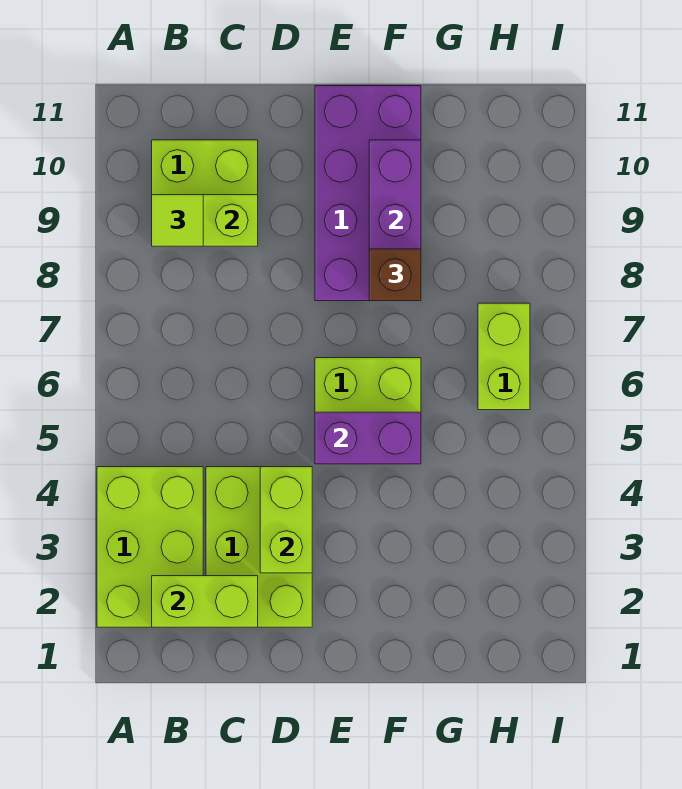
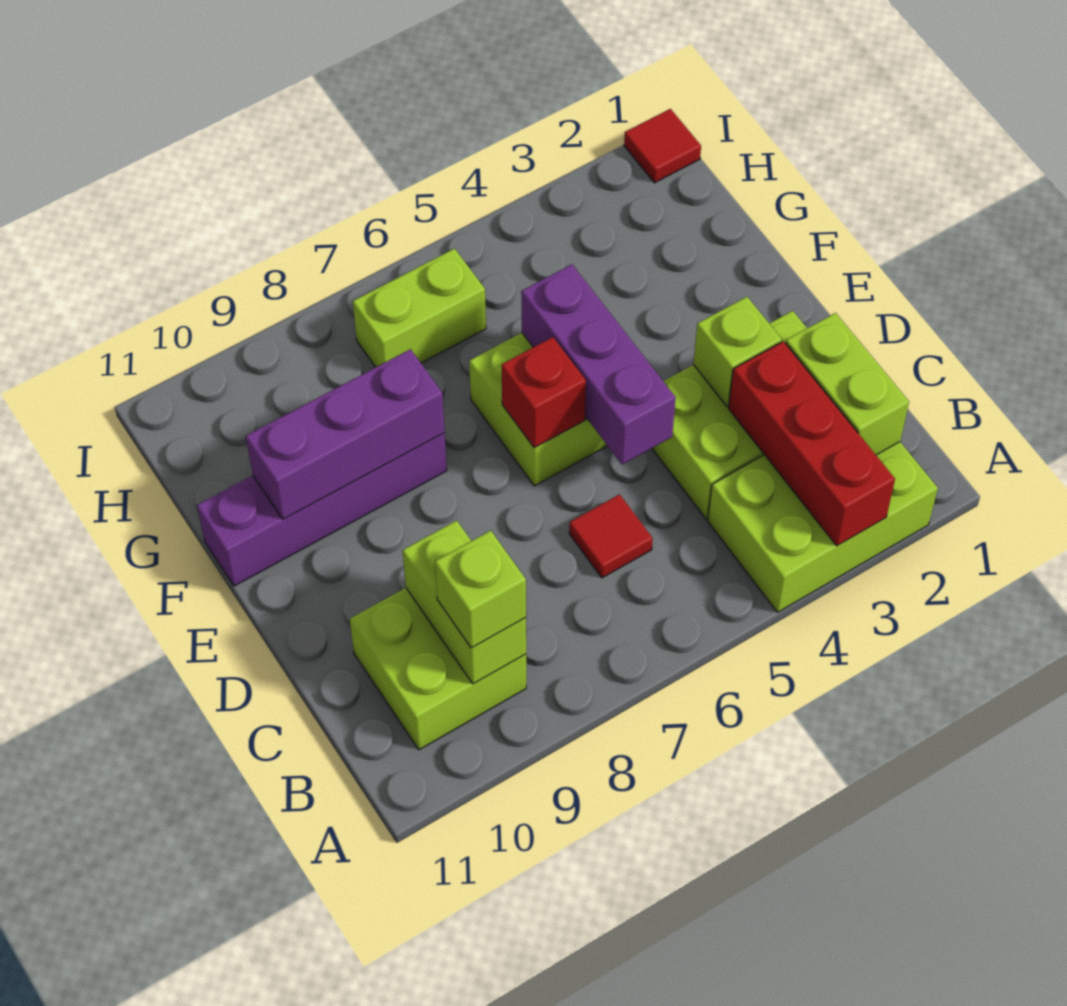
none -> red 1x3 brick [729,341,895,546]
lime 1x1 tile [152,195,203,246] -> lime 1x1 brick [435,530,526,648]
none -> red 1x1 tile [569,494,653,578]
lime 1x2 brick [260,467,312,573] -> lime 1x1 brick [693,297,782,406]
purple 1x2 brick [315,412,421,464] -> purple 1x3 brick [521,265,676,464]
none -> red 1x1 brick [501,337,586,448]
purple 2x4 brick [315,86,421,301] -> purple 1x4 brick [197,433,447,586]
brown 1x1 brick [369,249,421,301] -> none
none -> red 1x1 tile [624,109,701,183]

